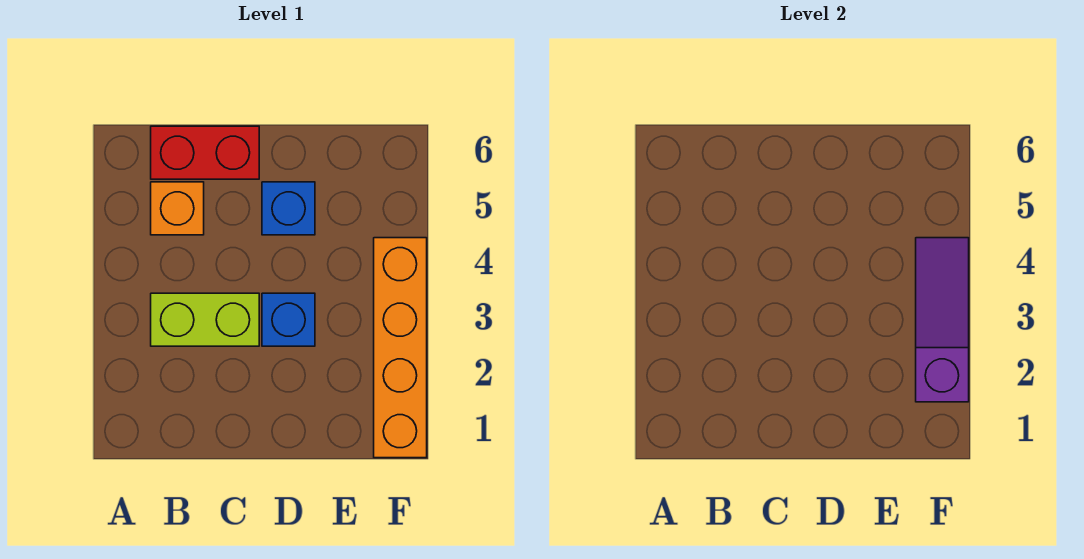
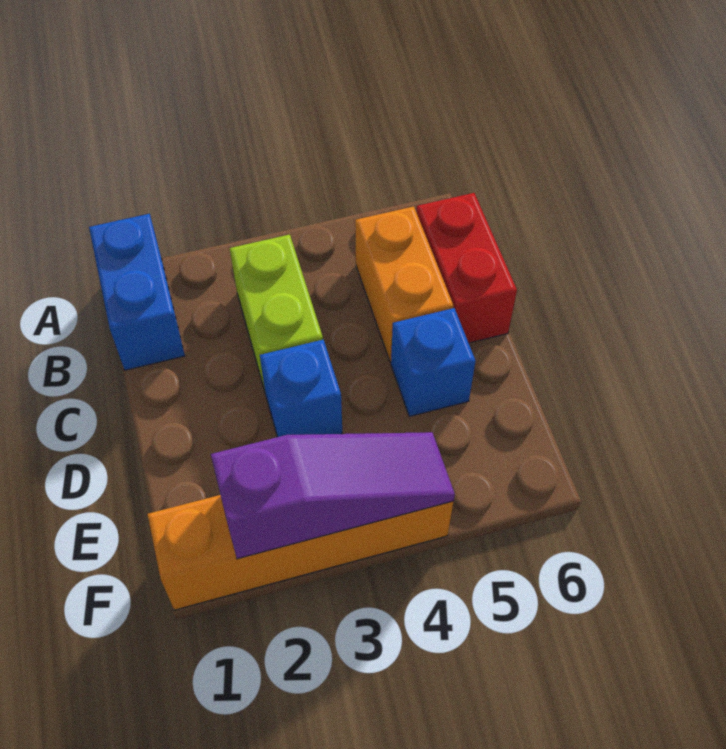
none -> blue 1x2 brick [89,214,185,370]
orange 1x1 brick [151,182,204,235] -> orange 1x2 brick [355,206,453,362]

